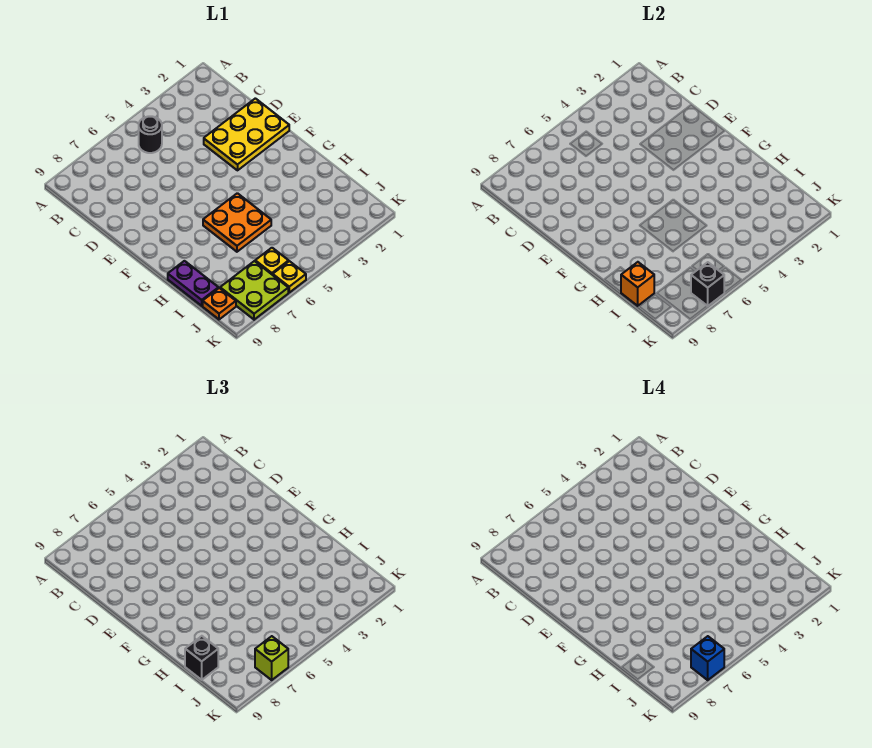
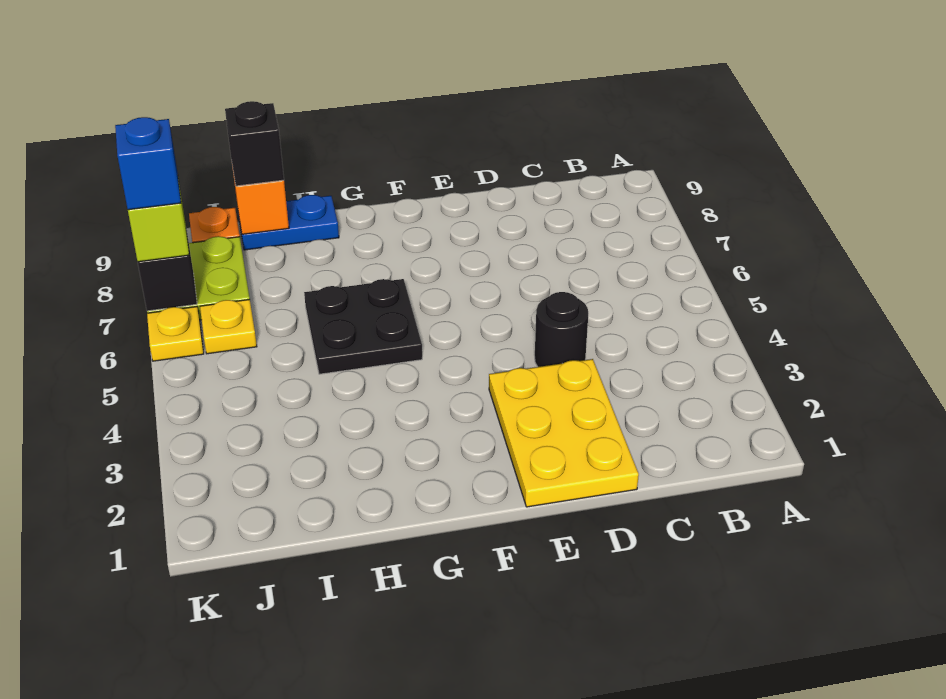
black 1x1 round brick [139,116,162,153] -> black 1x1 round brick moved to [535,292,588,367]
orange 2x2 plate [203,193,271,252] -> black 2x2 plate [304,279,422,374]
purple 1x2 plate [168,261,218,306] -> blue 1x2 plate [238,195,339,250]

